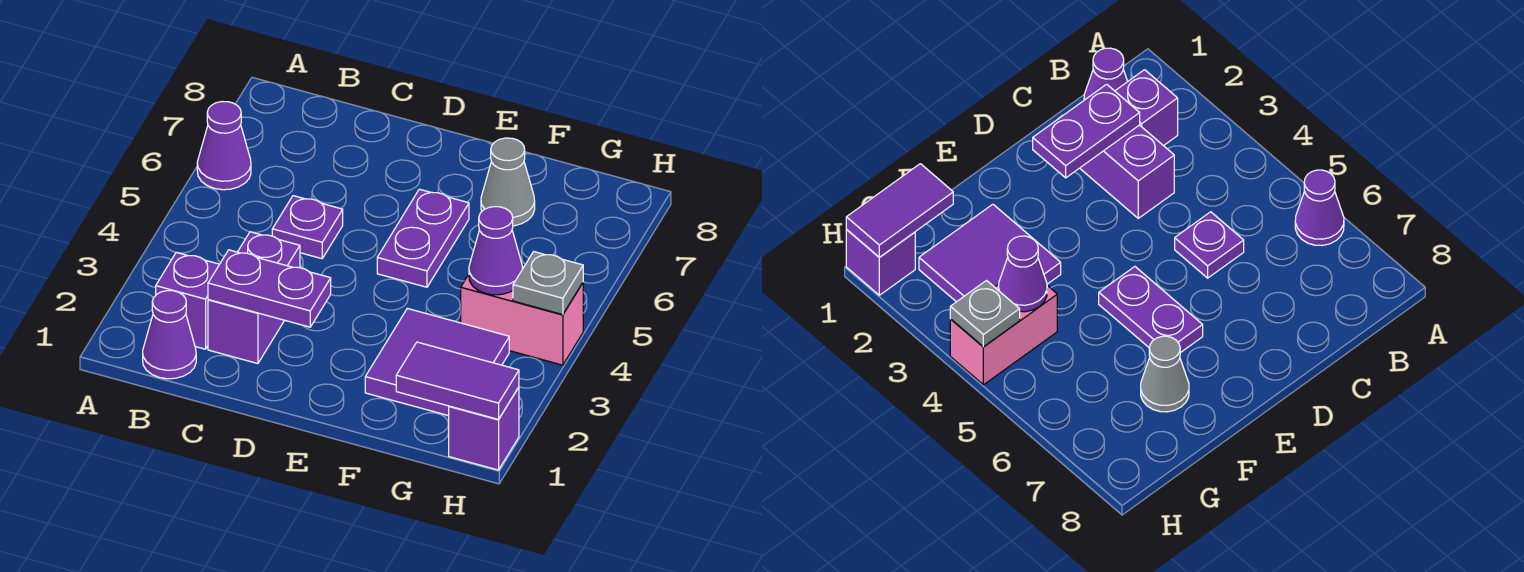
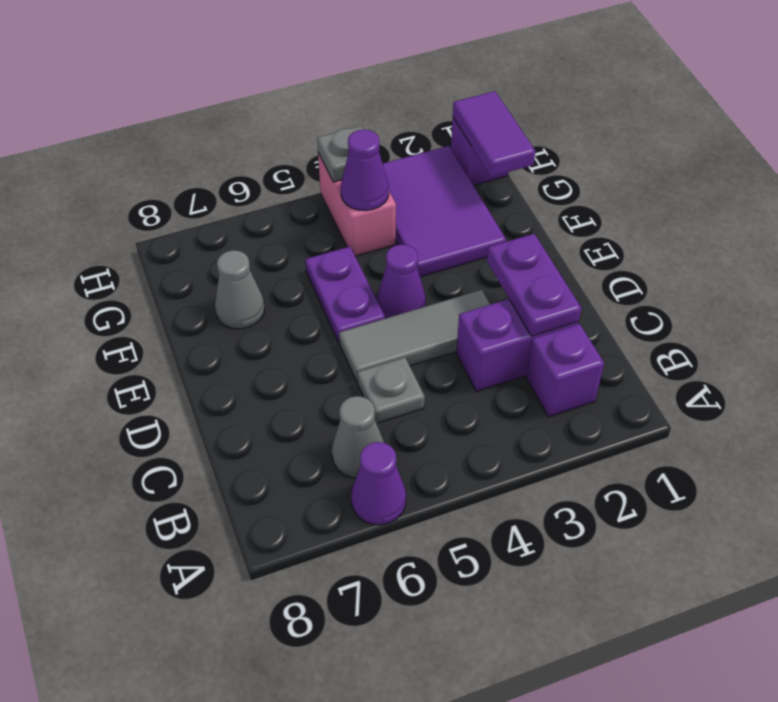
purple 1x1 cone [143,291,196,379] -> purple 1x1 cone moved to [377,245,426,318]
none -> grey 1x1 cone [332,396,384,478]
purple 1x1 plate [272,196,343,259] -> grey 1x1 plate [357,357,425,424]
none -> grey 1x3 tile [339,290,490,382]
purple 1x2 plate [377,189,469,287] -> purple 1x2 plate turned to [305,247,385,343]
purple 2x2 tile [365,308,509,416] -> purple 2x3 tile [383,146,506,277]

